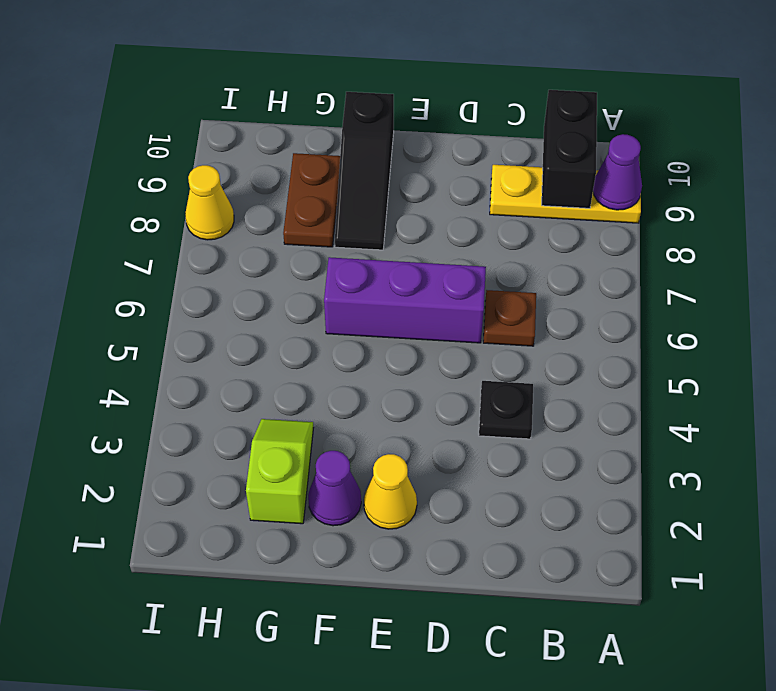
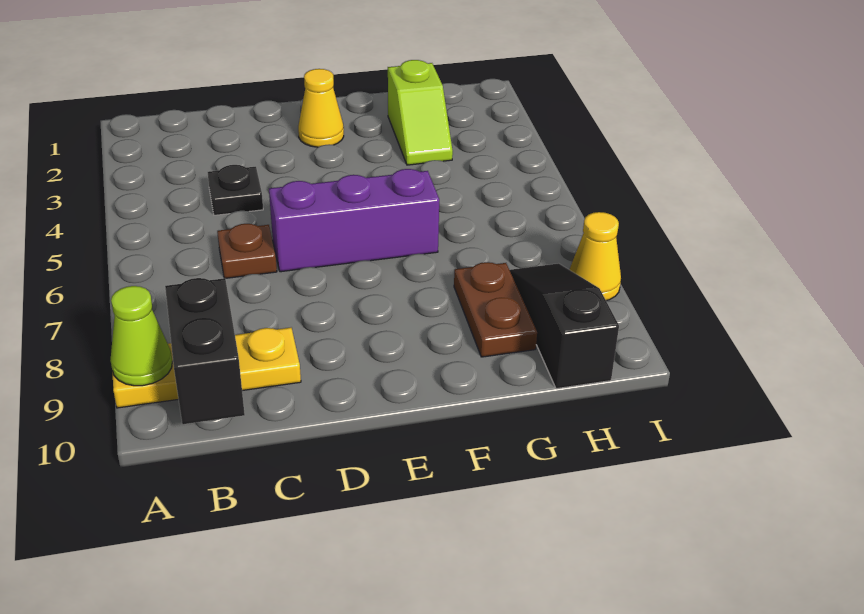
purple 1x1 cone [593,134,642,210] -> lime 1x1 cone [110,286,172,386]
purple 1x1 cone [308,451,361,526] -> none
black 1x3 slope [335,92,394,250] -> black 1x3 slope moved to [510,263,619,389]

